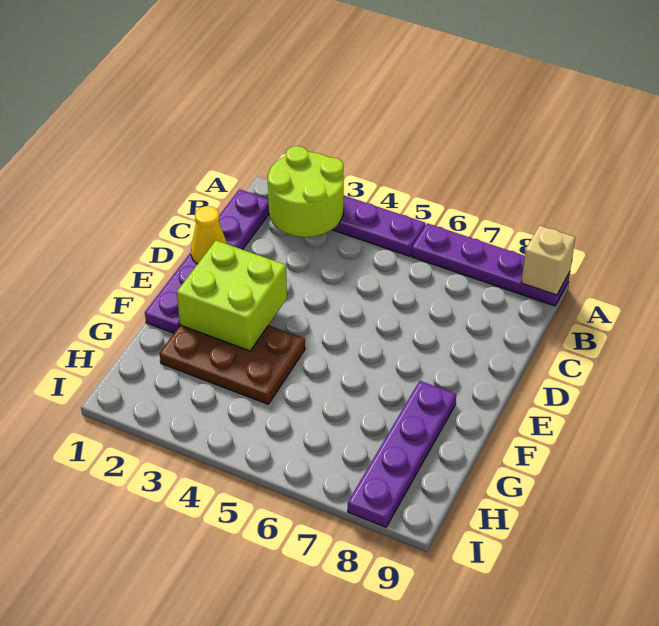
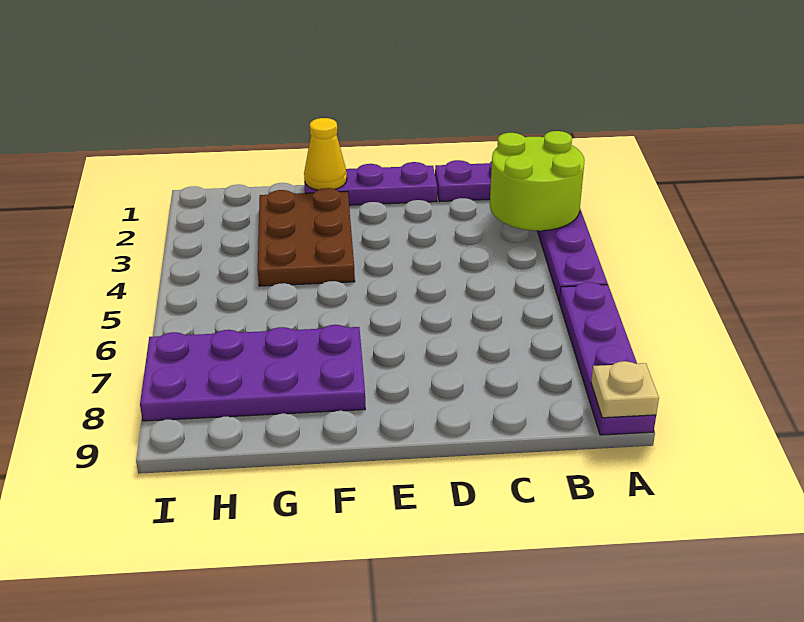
tan 1x1 brick [521,225,575,295] -> tan 1x1 plate [591,361,659,418]
yellow 1x1 cone [191,206,227,264] -> yellow 1x1 cone moved to [304,118,347,190]
lime 2x2 brick [177,240,287,351] -> none
purple 1x4 plate [348,381,456,527] -> purple 2x4 plate [140,325,365,421]

